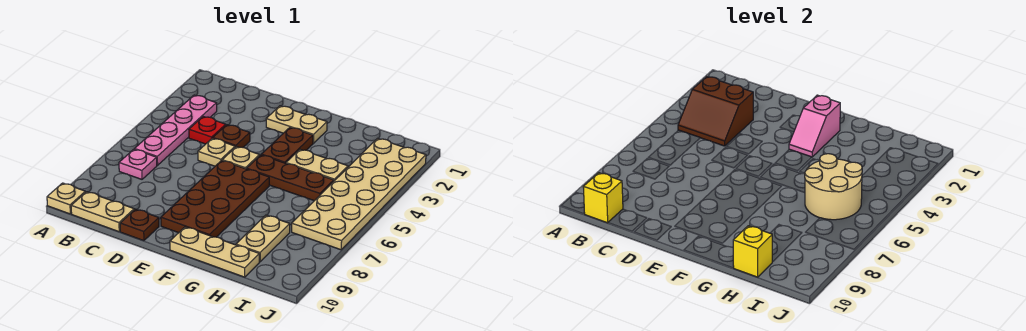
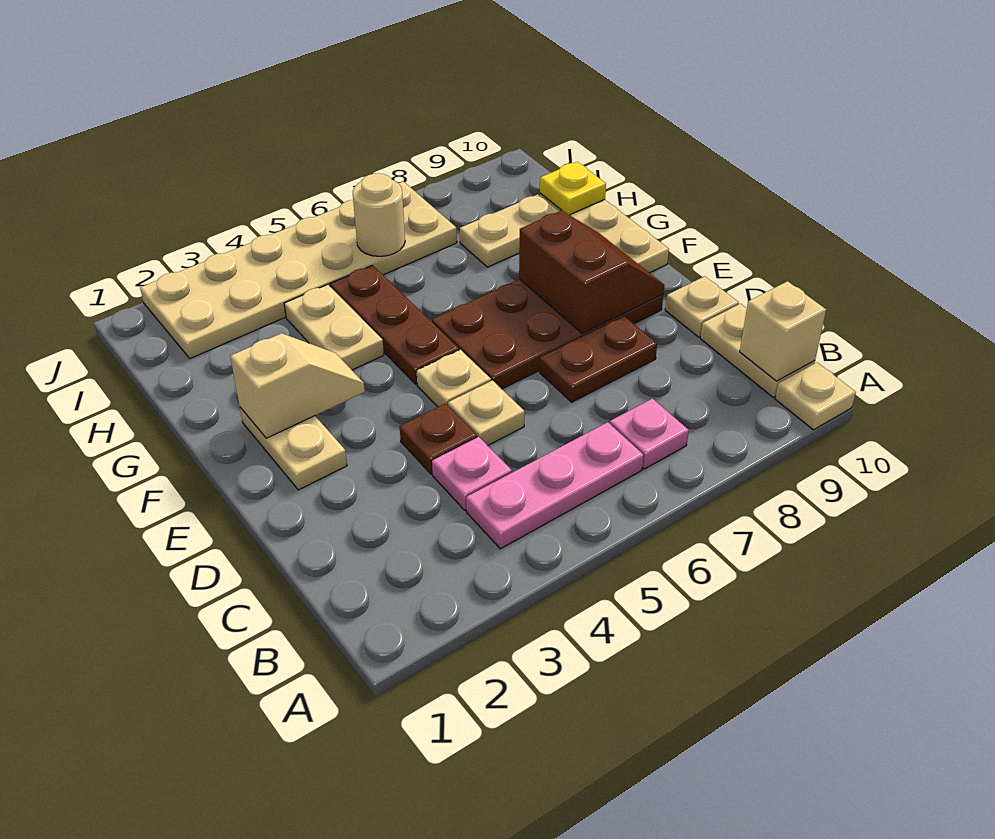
pink 1x4 plate [135,95,217,165] -> pink 1x3 plate [466,422,644,549]
brown 2x2 slope [678,77,753,146] -> brown 2x2 slope moved to [519,210,664,333]
yellow 1x1 brick [583,173,623,223] -> tan 1x1 brick [740,281,826,381]
red 1x1 plate [189,117,226,144] -> pink 1x1 plate [432,437,512,511]
brown 1x1 plate [120,209,159,241] -> tan 1x1 plate [665,276,739,337]
pink 1x2 slope [789,95,840,157] -> tan 1x2 slope [230,333,365,438]
brown 1x2 plate [261,128,313,163] -> brown 1x2 plate moved to [540,316,657,402]
tan 2x2 round brick [804,154,862,220] -> tan 1x1 round brick [353,173,405,256]
yellow 1x1 brick [733,226,772,277] -> yellow 1x1 plate [540,162,606,215]

